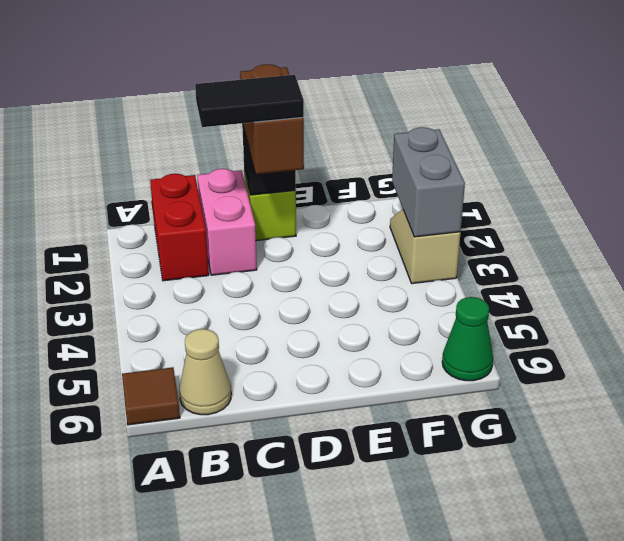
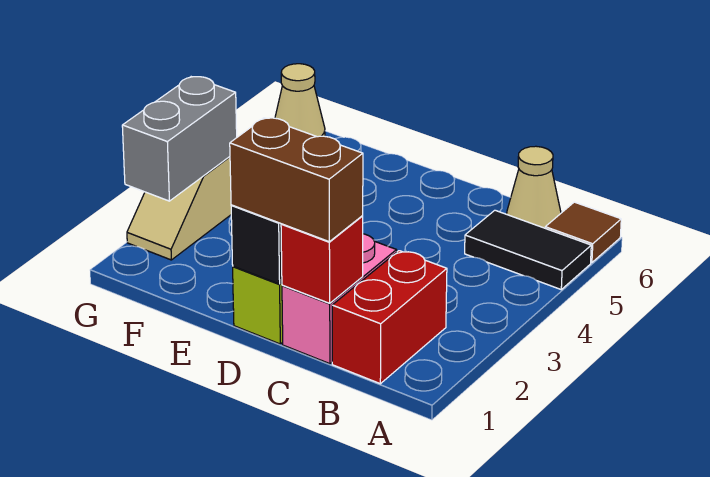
none -> red 1x1 brick [281,216,363,303]
black 1x2 tile [195,75,304,127] -> black 1x2 tile moved to [465,210,591,289]
brown 1x2 brick [240,64,304,174] -> brown 1x2 brick turned to [230,118,363,242]
green 1x1 cone [442,297,493,381] -> tan 1x1 cone [275,64,325,137]

